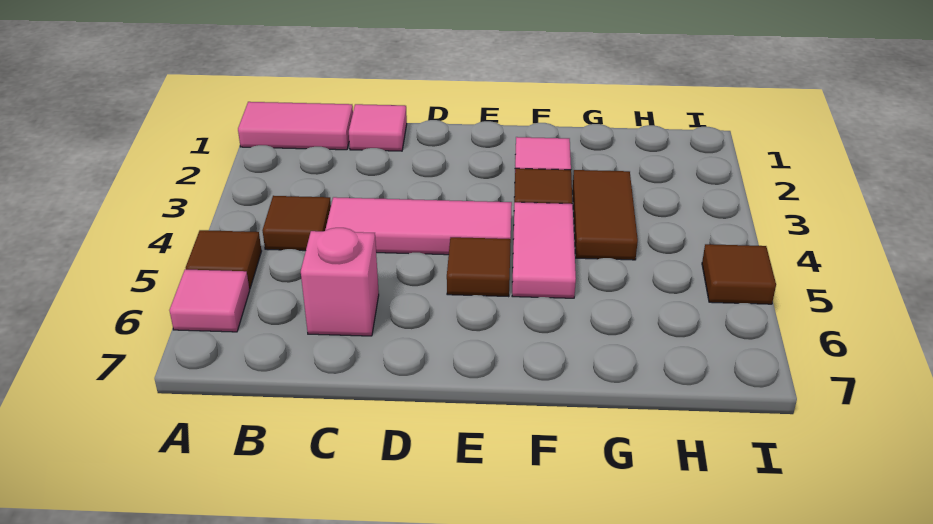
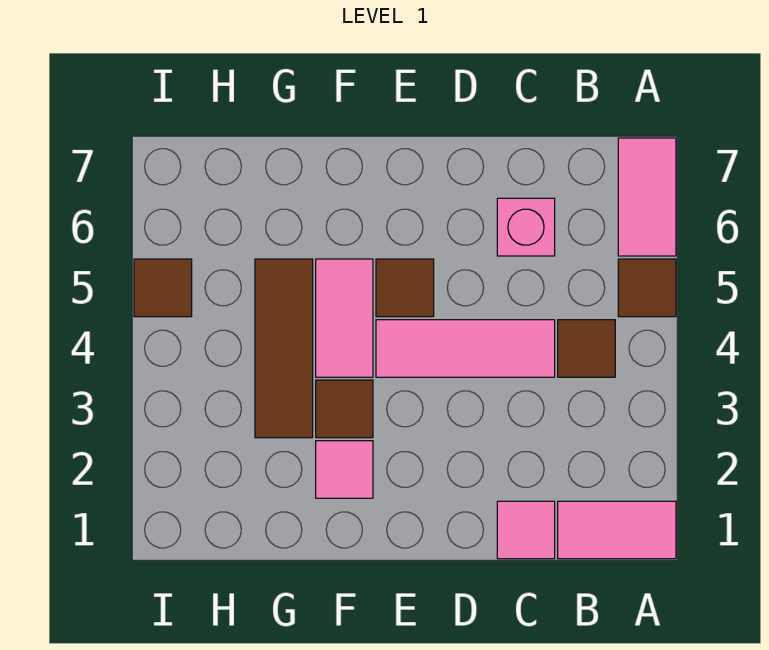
pink 1x1 tile [169,269,250,332] -> pink 1x2 tile [618,138,676,256]
brown 1x2 tile [573,170,638,260] -> brown 1x3 tile [255,259,313,438]

